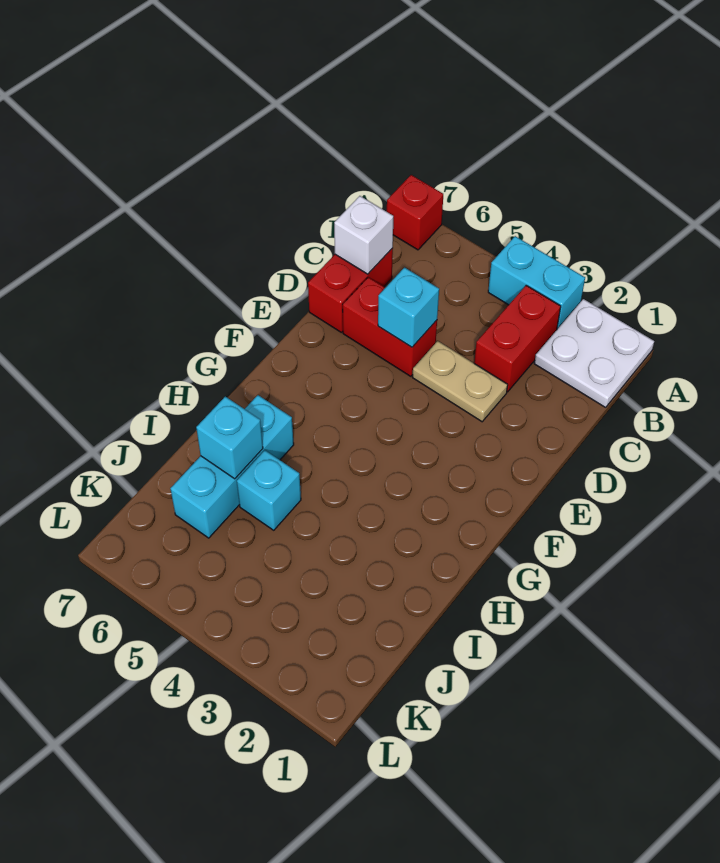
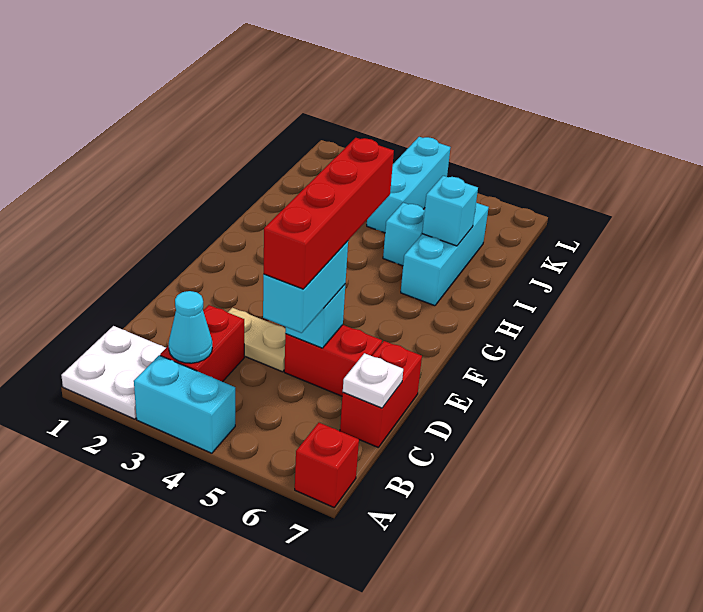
none -> cyan 1x1 cone [169,291,212,363]
none -> cyan 1x2 brick [263,241,348,333]
none -> red 1x4 brick [264,138,394,289]
white 1x1 brick [334,196,393,274] -> white 1x1 plate [343,353,403,408]
none -> cyan 1x3 brick [367,137,451,233]

